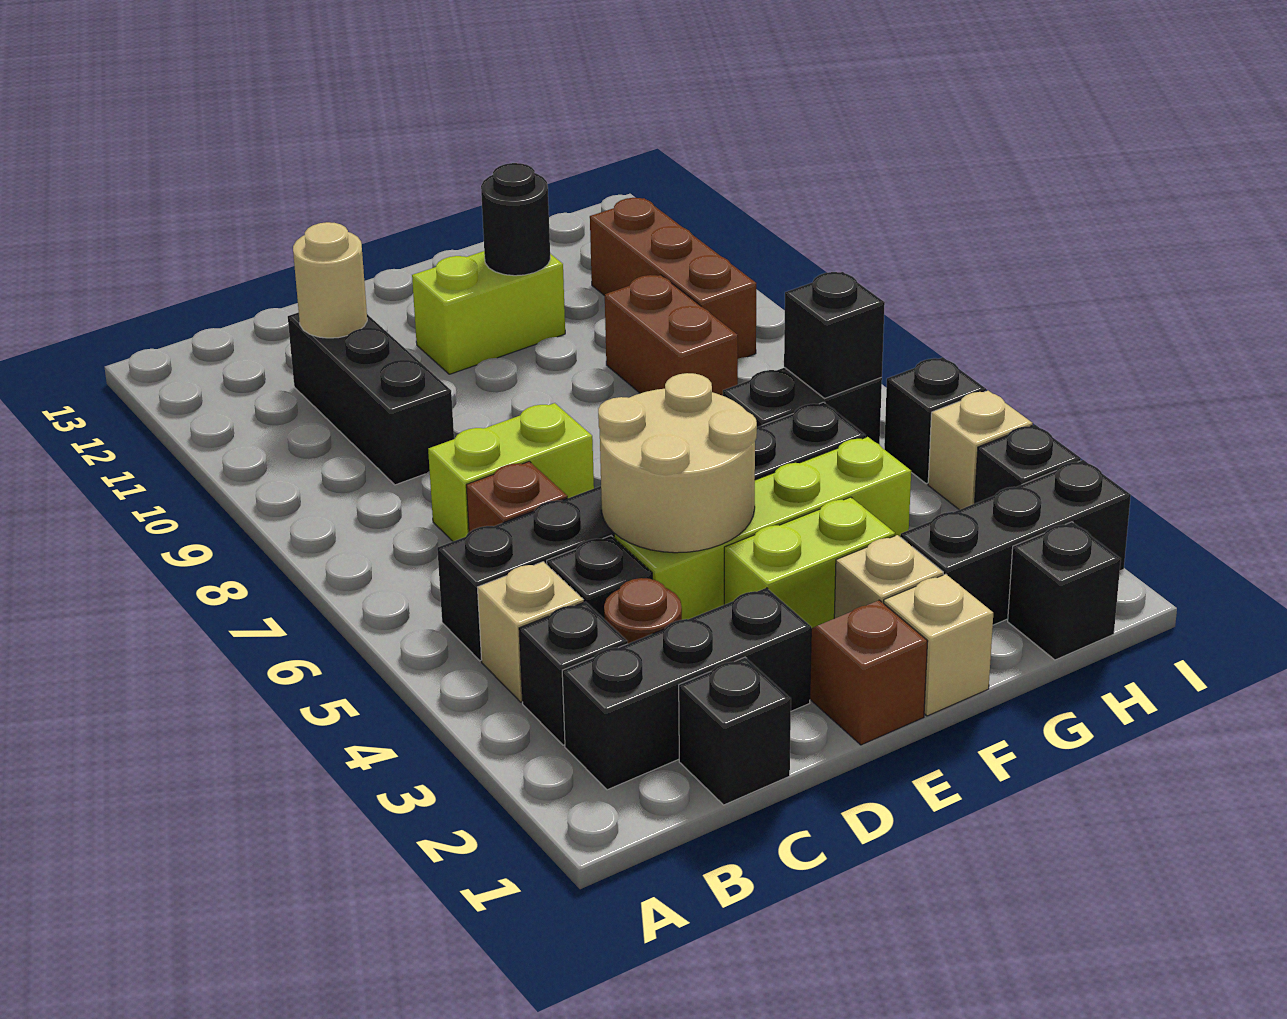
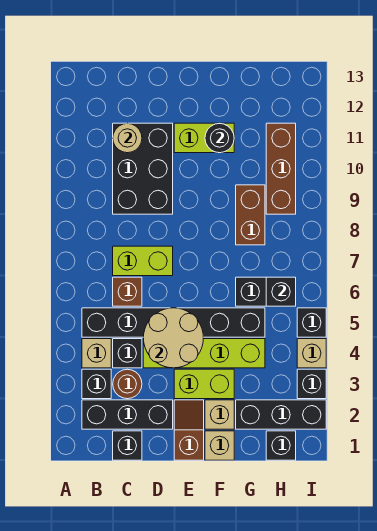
black 1x3 brick [288,312,454,485] -> black 2x3 brick [113,123,173,214]

